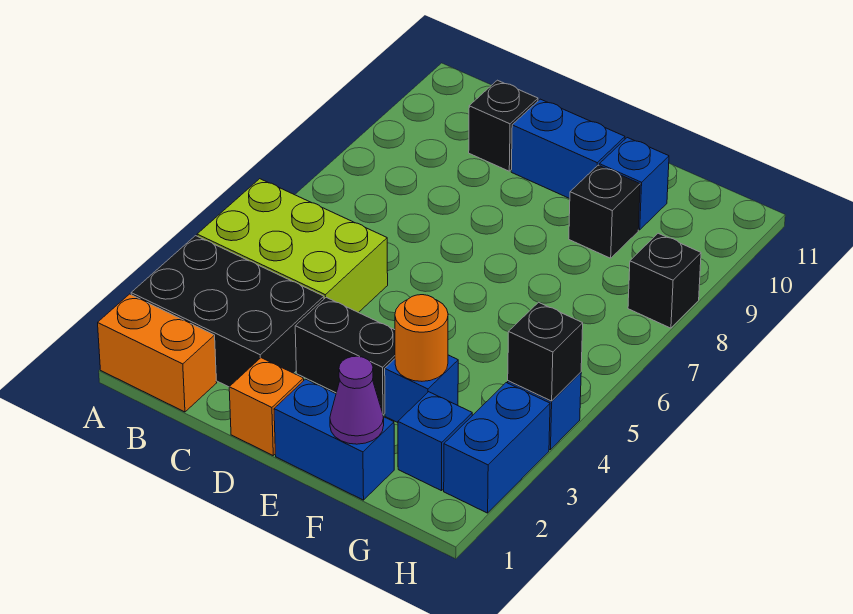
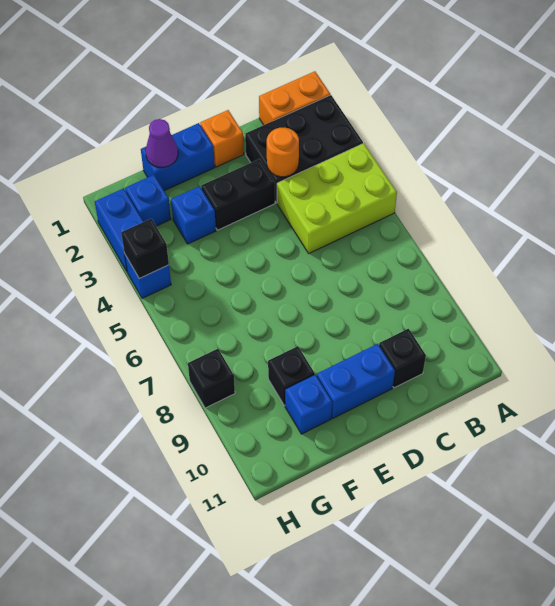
orange 1x1 round brick [395,295,448,381] -> orange 1x1 round brick moved to [267,128,299,177]

